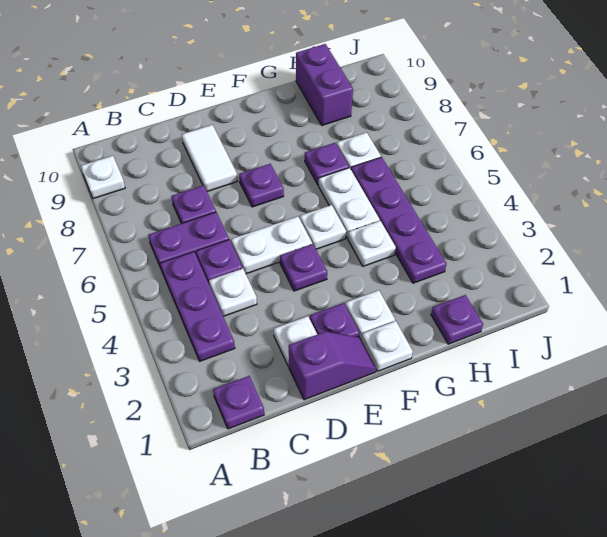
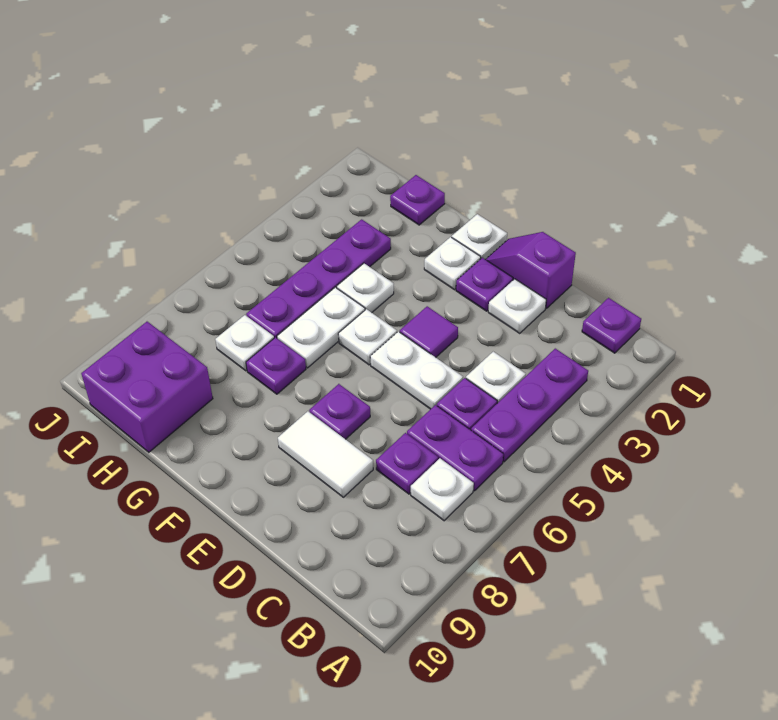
white 1x1 plate [81,156,125,199] -> white 1x1 plate moved to [411,458,474,521]
white 1x2 tile [182,125,237,191] -> white 1x2 tile turned to [278,411,373,497]
purple 1x1 plate [280,244,327,291] -> purple 1x1 tile [400,306,458,357]
purple 1x2 brick [296,44,353,125] -> purple 2x2 brick [81,322,213,452]

